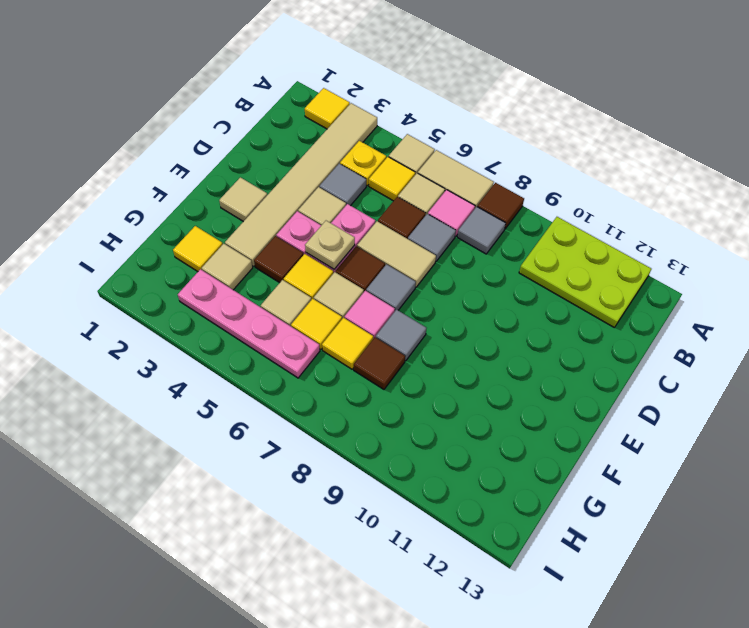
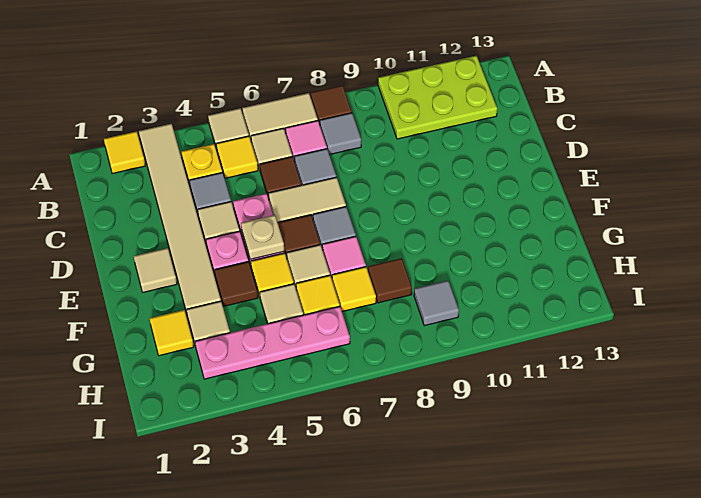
grey 1x1 tile [376,310,426,361] -> grey 1x1 tile moved to [414,281,459,326]

